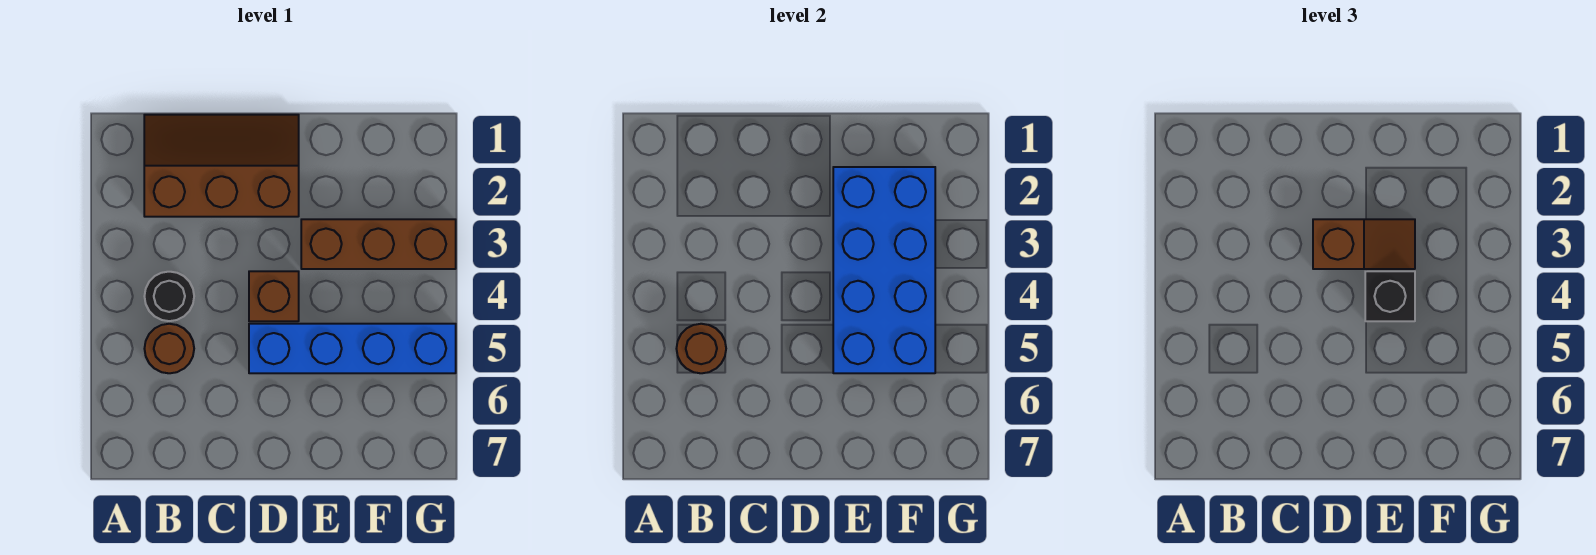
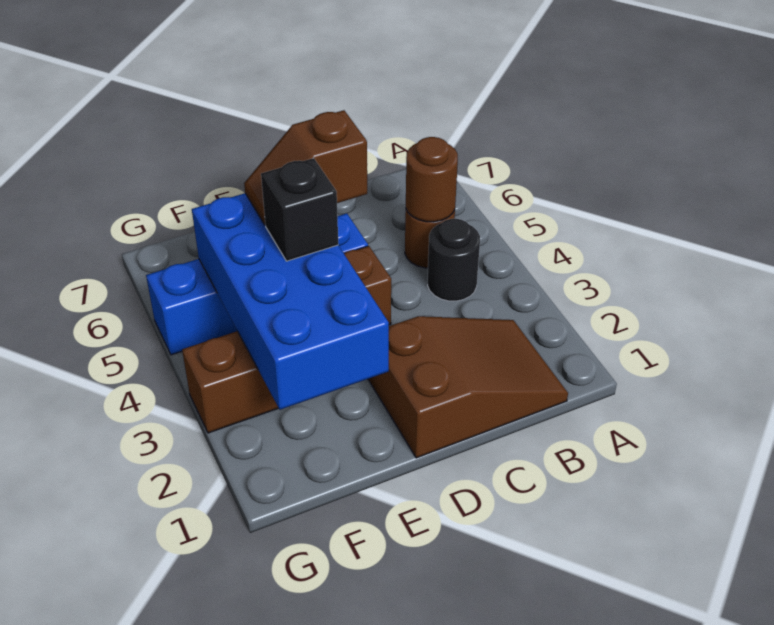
brown 2x3 slope [144,115,299,217] -> brown 2x3 slope turned to [368,316,568,458]
brown 1x2 slope [1313,219,1415,269] -> brown 1x2 slope moved to [244,110,367,225]

